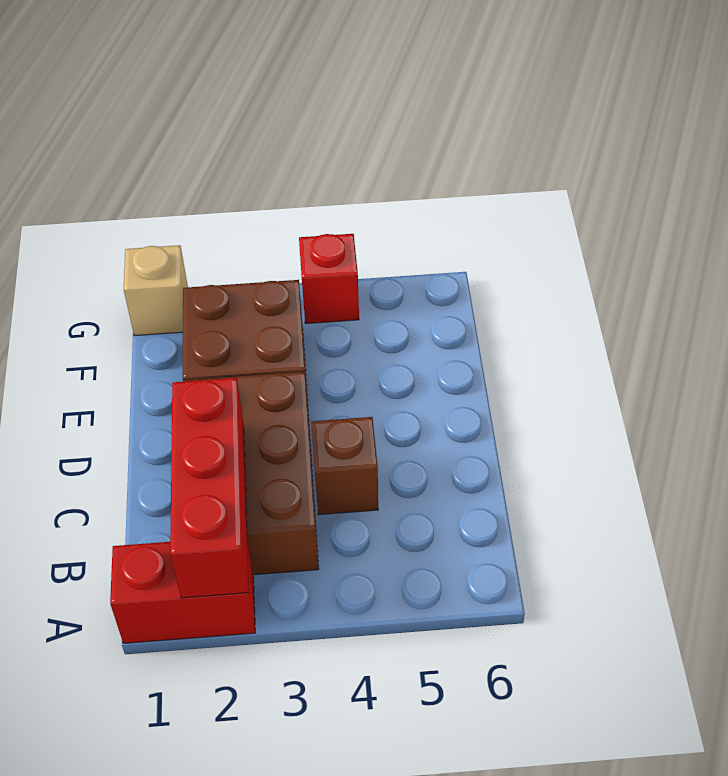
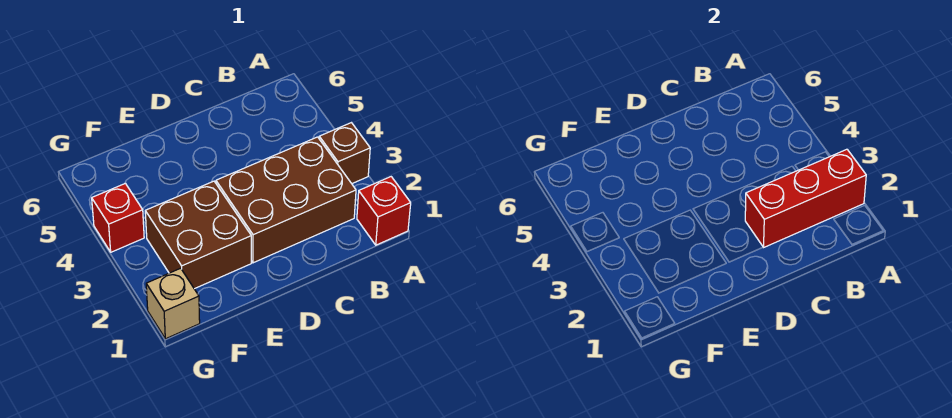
red 1x2 brick [110,539,255,643] -> red 1x1 brick [357,177,411,245]
brown 1x1 brick [311,417,378,515] -> brown 1x1 brick moved to [319,123,370,184]

